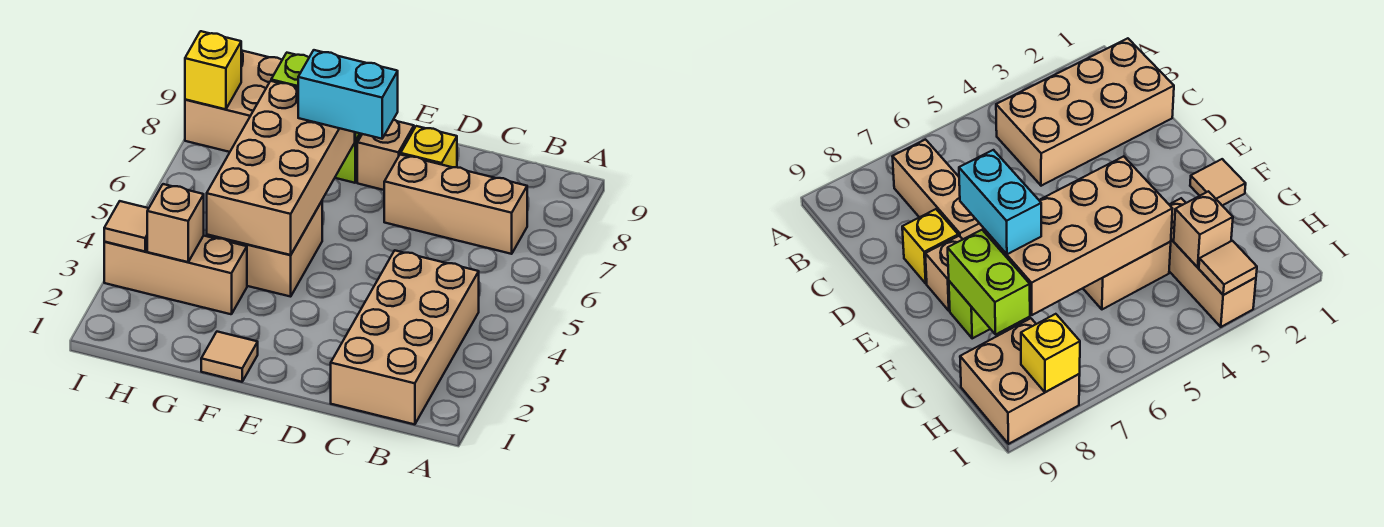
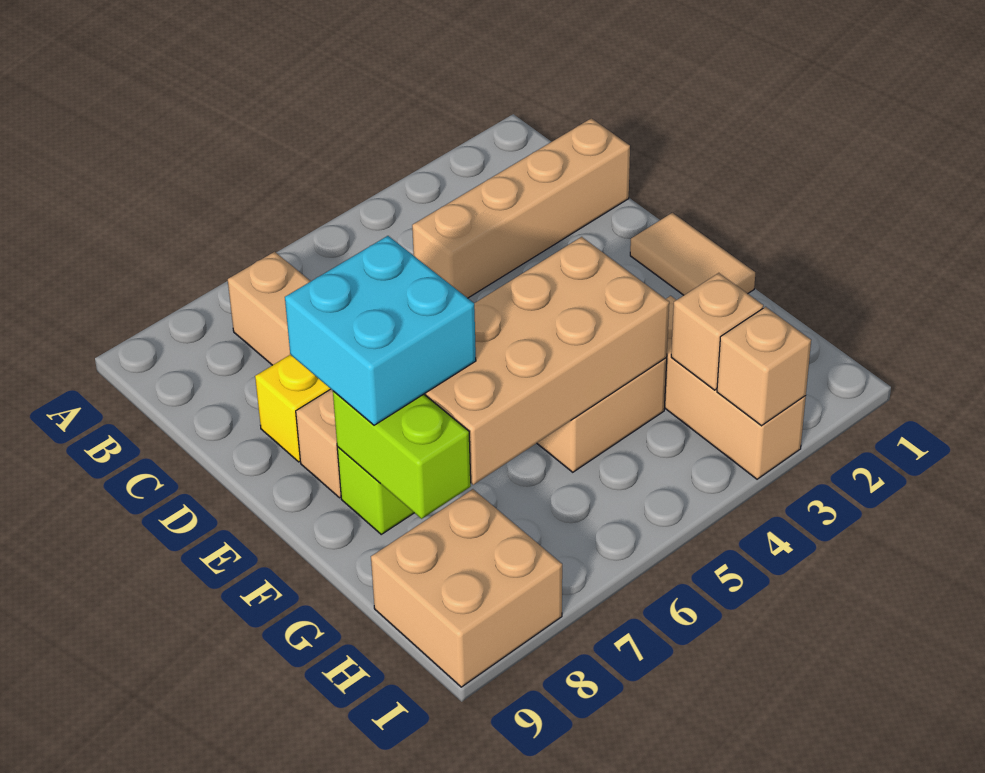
tan 2x4 brick [331,251,479,424] -> tan 1x4 brick [412,118,630,298]
cyan 1x2 brick [298,50,398,139] -> cyan 2x2 brick [285,236,476,425]
tan 1x1 tile [201,332,258,382] -> tan 1x2 tile [630,213,755,295]
tan 1x1 tile [104,201,149,251] -> tan 1x1 brick [717,307,811,426]
yellow 1x1 brick [185,31,241,109] -> none

